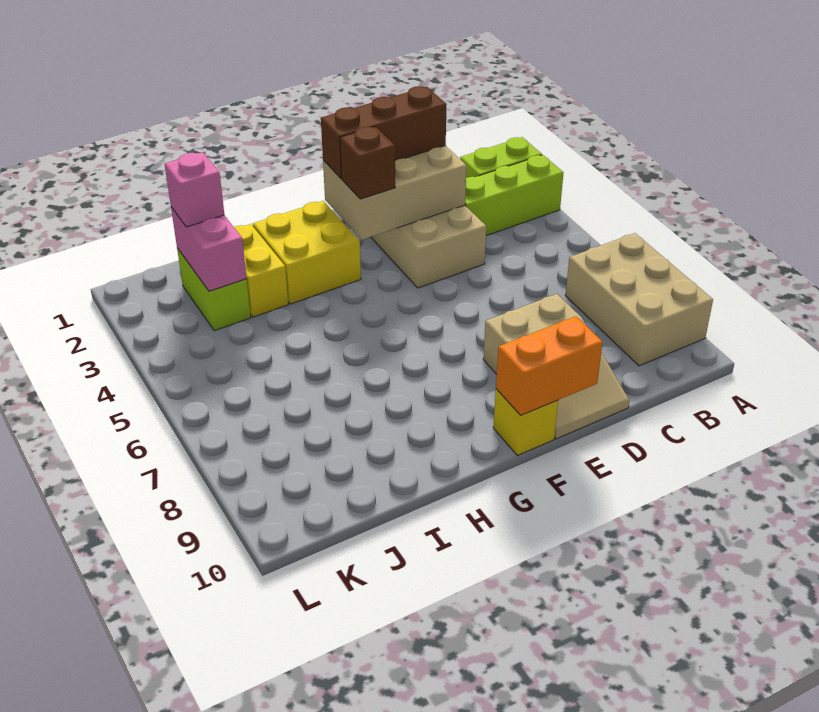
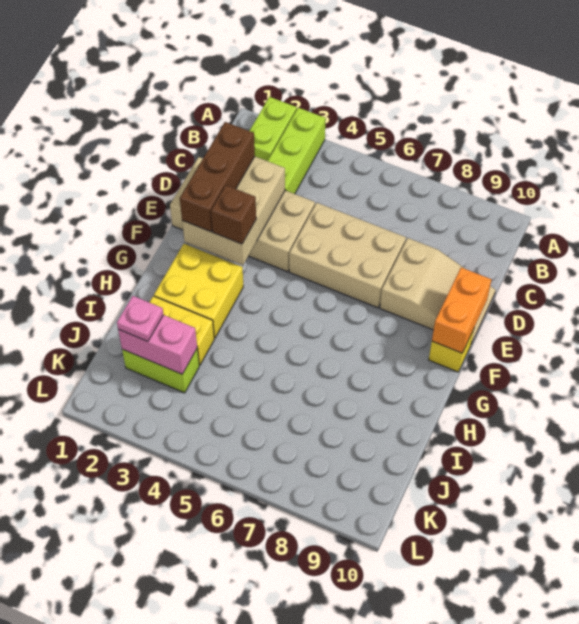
tan 2x3 brick [565,233,713,366] -> tan 2x3 brick moved to [289,203,406,308]
pink 1x1 brick [165,152,224,227] -> pink 1x1 plate [117,296,163,341]

